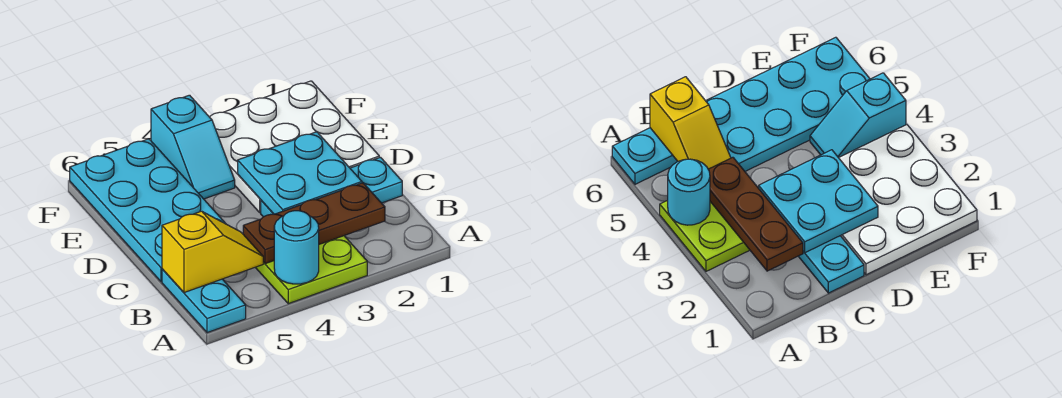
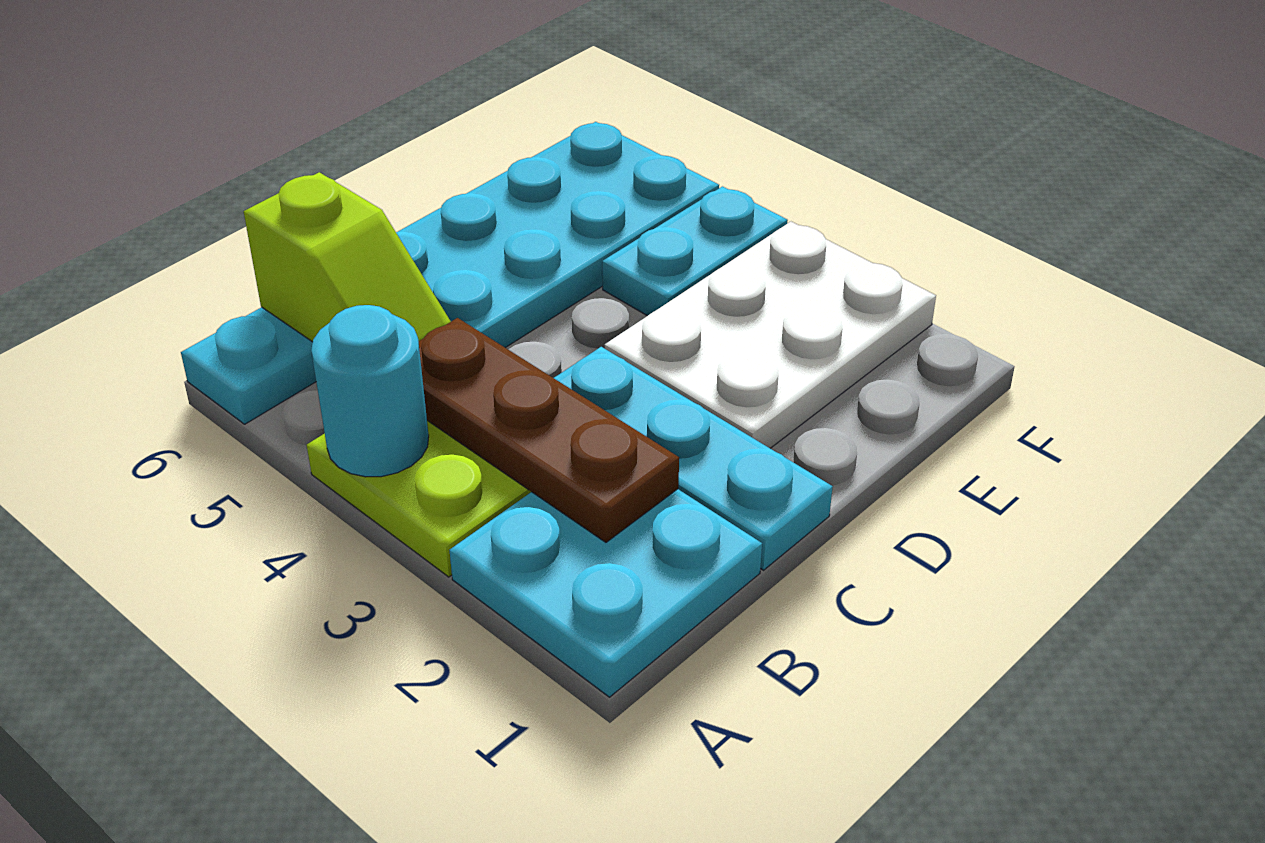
yellow 1x2 slope [162,211,263,293] -> lime 1x2 slope [244,172,451,342]
cyan 2x2 plate [238,132,362,214] -> cyan 2x2 plate moved to [449,489,762,697]
white 3x3 plate [210,81,379,213] -> white 2x3 plate [605,222,936,448]
cyan 1x2 slope [151,95,235,199] -> cyan 1x2 plate [602,186,788,316]

